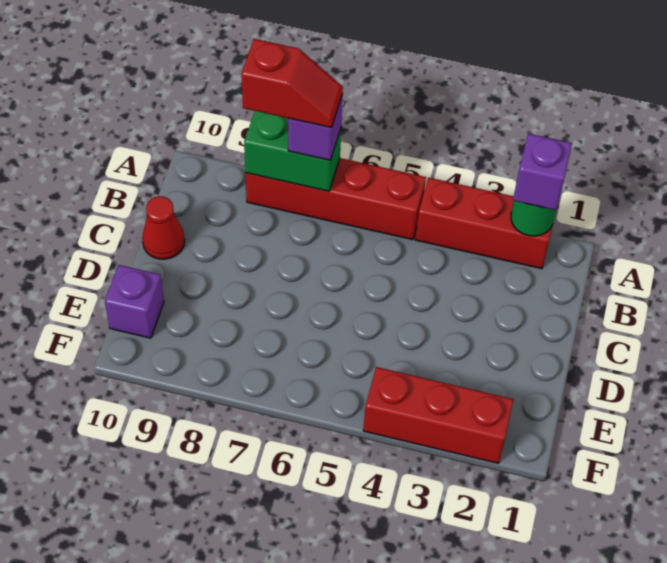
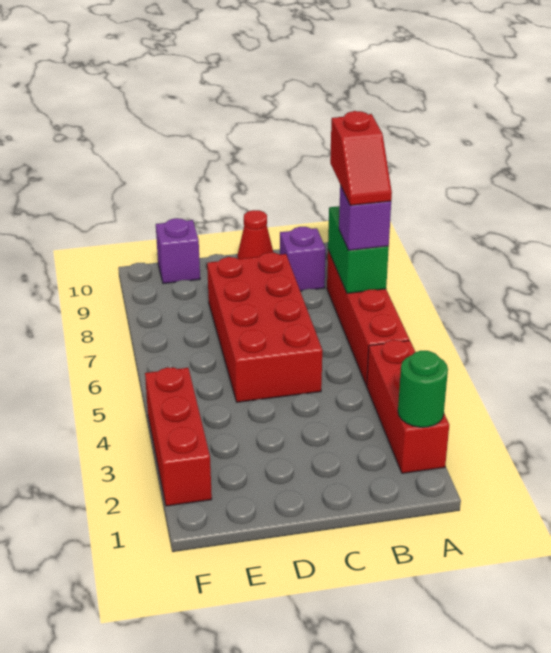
purple 1x1 brick [513,133,572,210] -> purple 1x1 brick moved to [280,227,326,291]
none -> red 2x4 brick [207,253,322,402]

